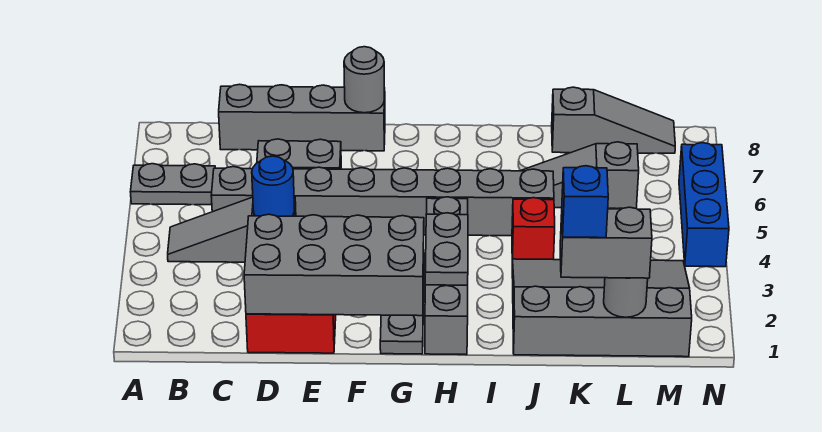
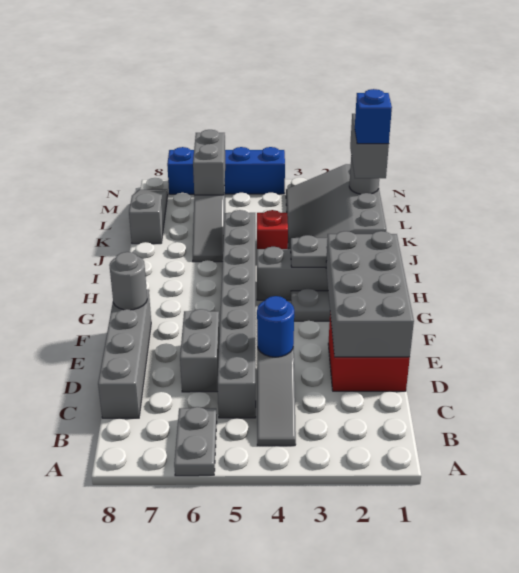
none -> grey 1x2 brick [193,130,225,195]
blue 1x3 brick [679,143,729,267] -> blue 1x4 brick [167,147,285,194]

